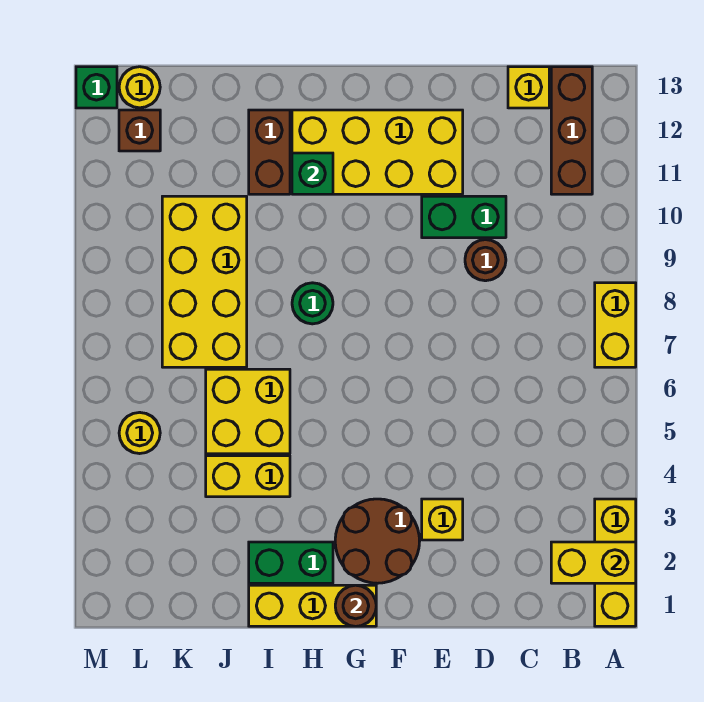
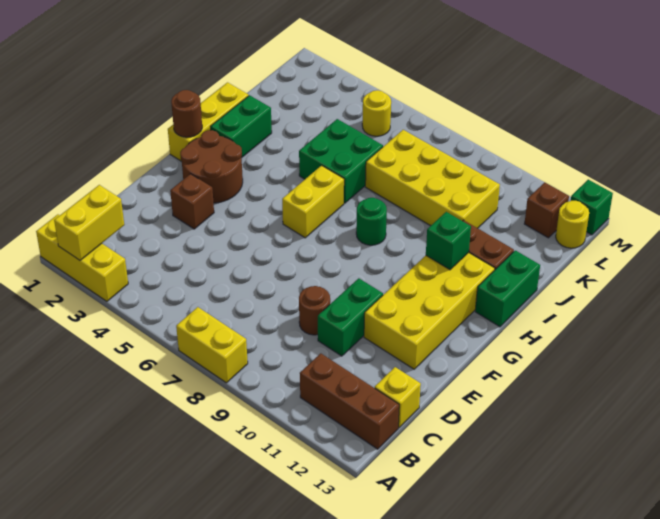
yellow 1x1 brick [422,499,463,540] -> brown 1x1 brick [170,174,214,229]
none -> green 1x2 brick [475,250,540,327]
yellow 1x2 brick [206,456,290,497] -> yellow 1x2 brick moved to [282,165,344,238]
yellow 2x2 brick [206,369,290,454] -> green 2x2 brick [299,119,383,203]

